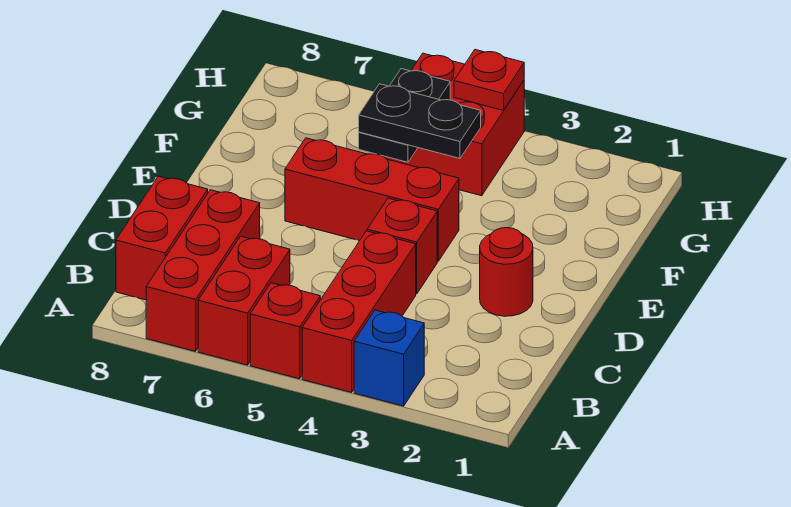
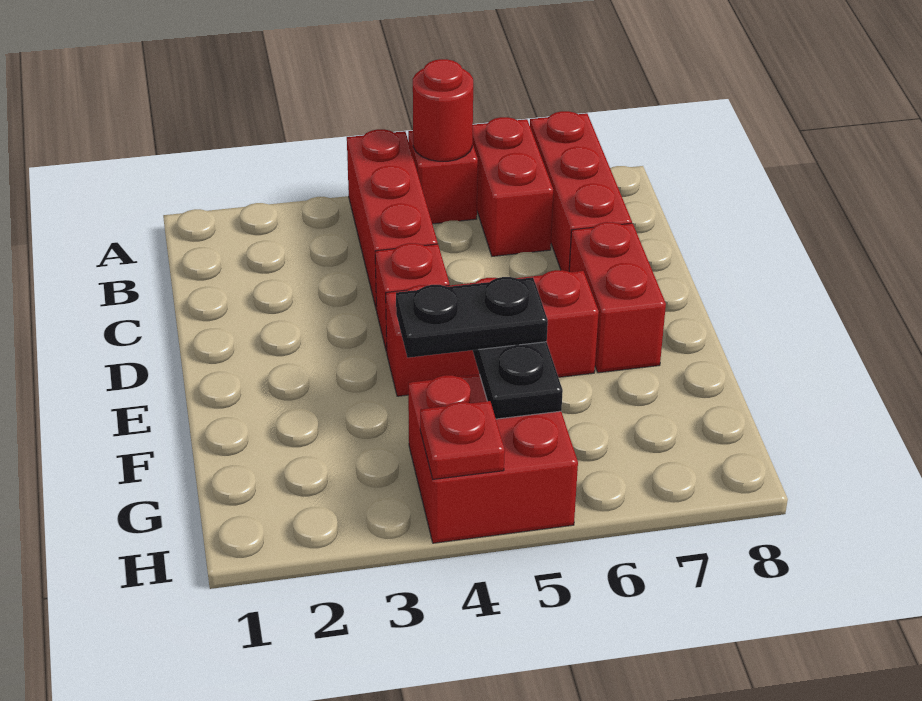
blue 1x1 brick [354,310,424,406] -> none
red 1x2 brick [116,176,208,300] -> red 1x2 brick moved to [569,222,666,373]
red 1x1 round brick [480,228,533,316] -> red 1x1 round brick moved to [413,59,473,161]

